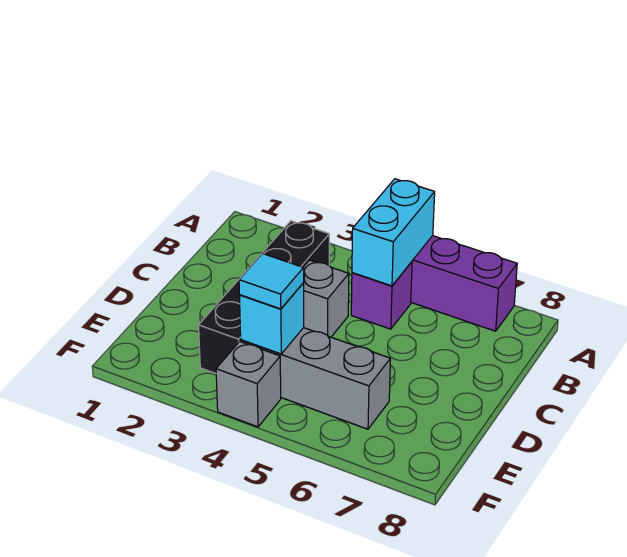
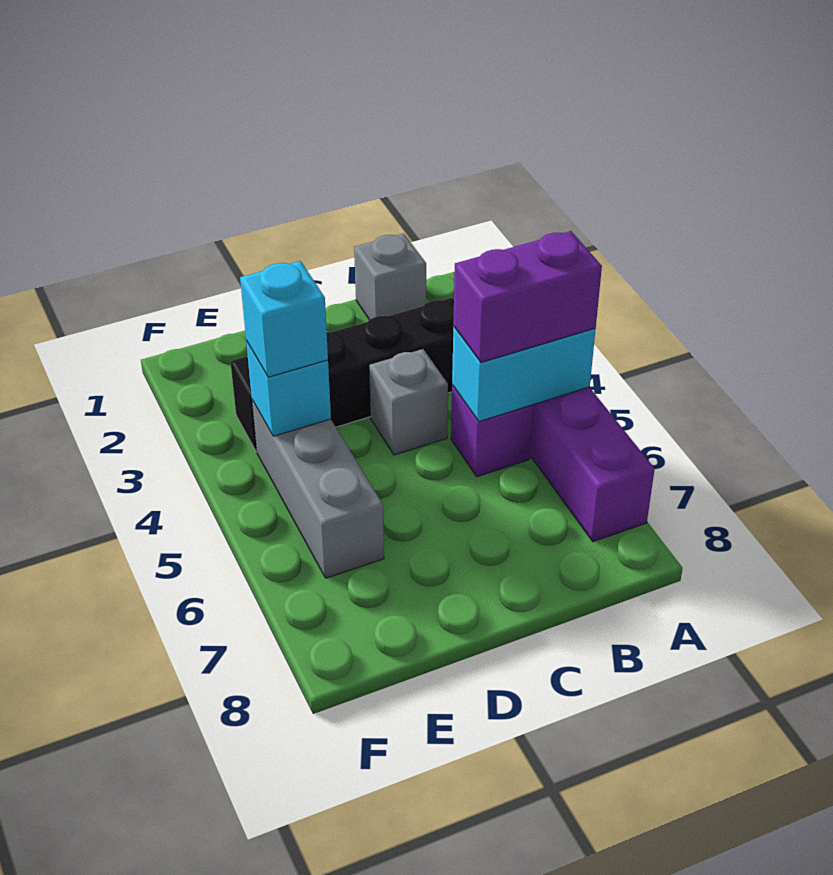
none -> purple 1x2 brick [453,231,602,363]
cyan 1x1 tile [239,254,304,309] -> cyan 1x1 brick [240,261,328,377]
grey 1x1 brick [216,341,281,427] -> grey 1x1 brick moved to [354,234,426,320]

